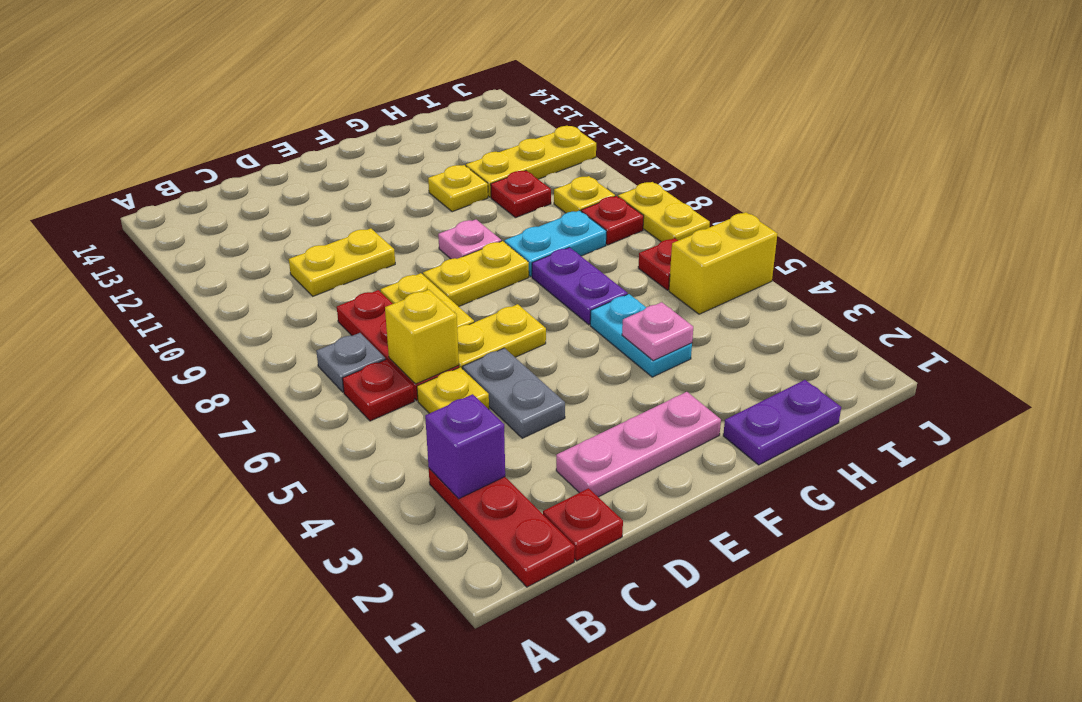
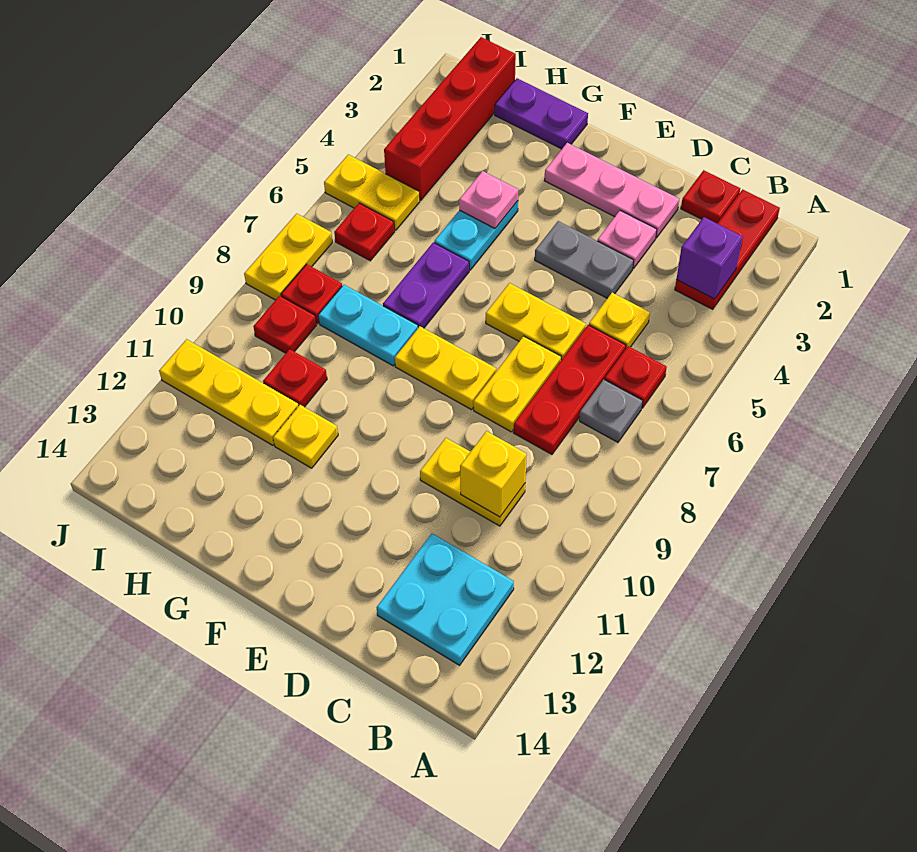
none -> cyan 2x2 plate [377,534,514,665]
yellow 1x1 brick [385,290,459,384] -> yellow 1x1 brick moved to [460,431,527,517]
grey 1x2 plate [463,348,565,438] -> grey 1x2 plate turned to [535,221,634,298]
pink 1x1 plate [438,220,501,259] -> pink 1x1 plate moved to [598,211,657,268]
none -> red 1x4 brick [384,37,516,200]
yellow 1x2 brick [669,212,777,314] -> yellow 1x2 plate [324,154,420,230]
yellow 1x1 plate [554,176,615,213] -> red 1x1 plate [253,296,316,353]

